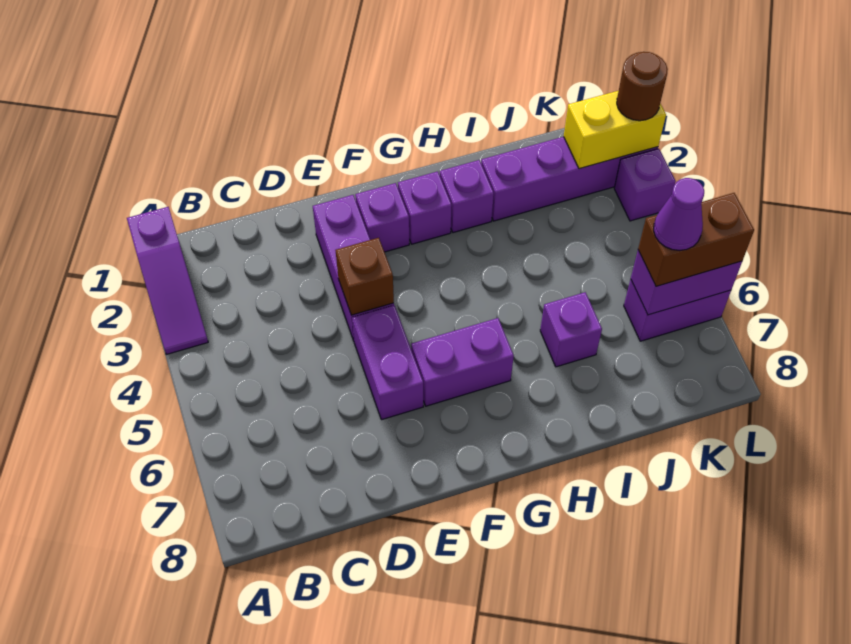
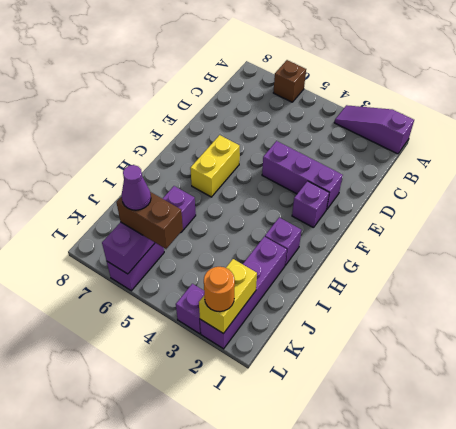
brown 1x1 brick [336,238,394,315] -> brown 1x1 brick moved to [273,60,306,102]
purple 1x2 brick [352,305,423,420] -> none
purple 1x2 brick [411,318,514,406] -> yellow 1x2 brick [190,135,240,197]
purple 1x1 brick [398,171,452,244] -> none
brown 1x2 brick [638,193,754,286] -> brown 1x2 brick turned to [116,192,183,249]
brown 1x1 round brick [617,52,668,121] -> orange 1x1 round brick [204,267,235,312]

